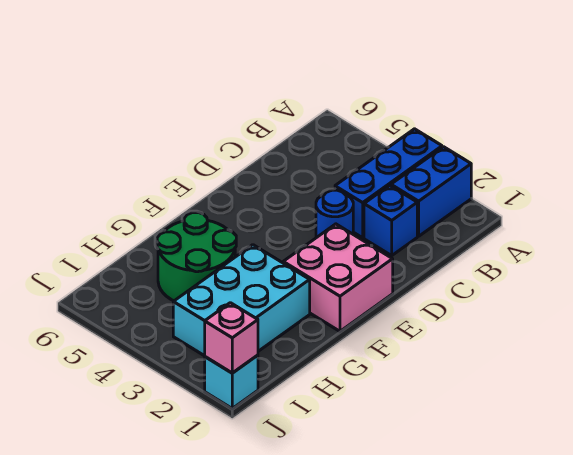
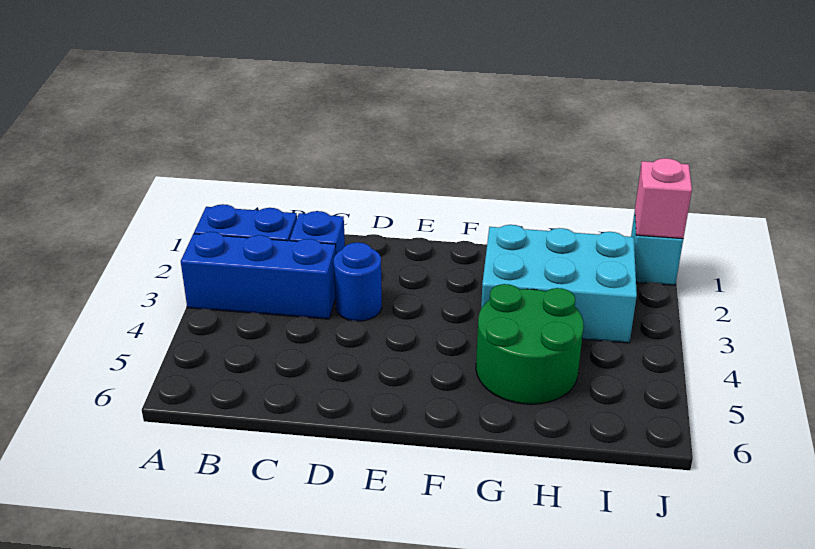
pink 2x2 brick [283,224,393,331] -> none

